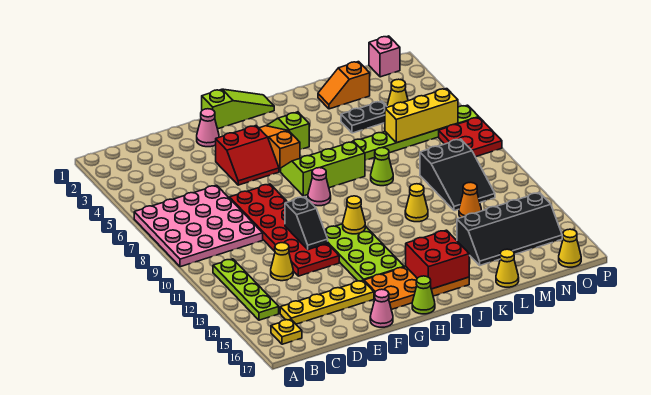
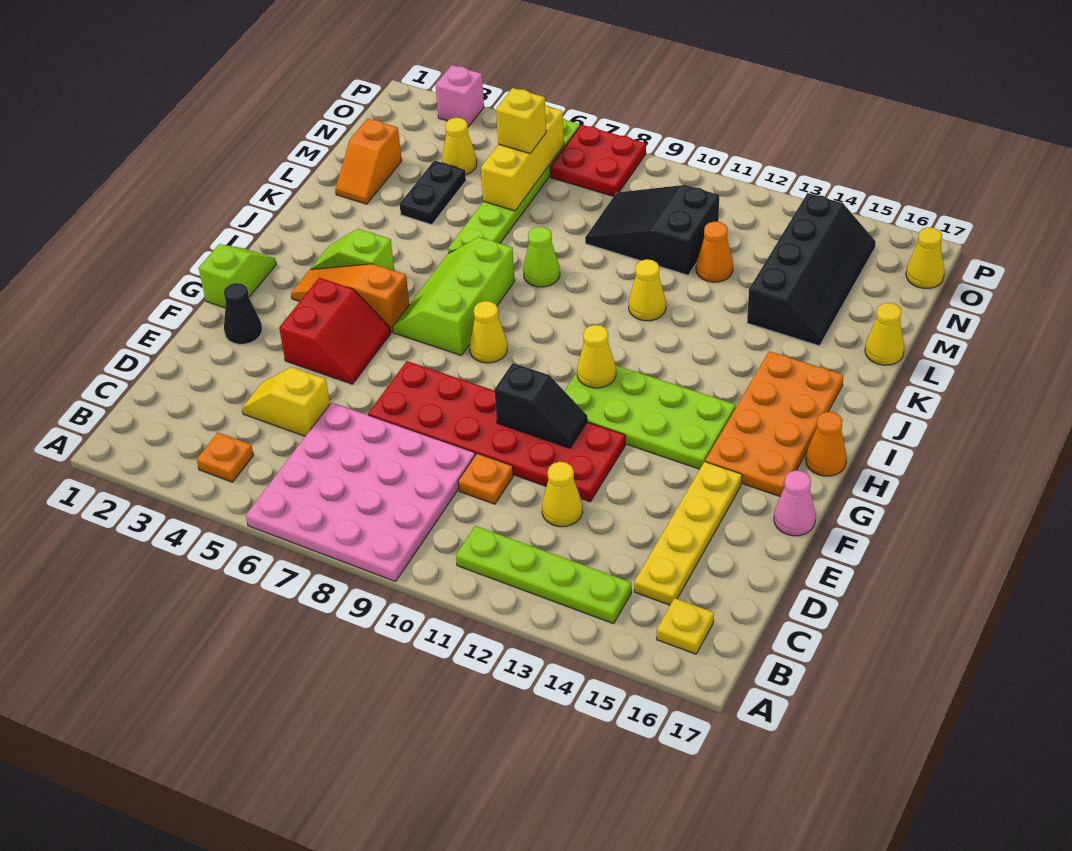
none -> orange 1x1 plate [197,433,253,482]
none -> yellow 1x2 slope [242,367,330,436]
none -> orange 1x1 plate [458,453,513,504]
pink 1x1 cone [197,109,219,147] -> black 1x1 cone [224,283,262,344]
lime 1x3 slope [202,89,274,129] -> lime 1x2 slope [199,244,276,308]
pink 1x1 cone [308,168,331,206] -> yellow 1x1 cone [470,301,507,363]
lime 1x1 cone [412,276,435,314] -> orange 1x1 cone [806,412,847,476]
red 2x2 brick [406,230,469,289] -> none
black 2x3 slope [420,139,495,211] -> black 2x3 slope turned to [585,185,719,275]
none -> yellow 1x1 brick [496,88,546,153]
pink 1x1 brick [369,36,400,77] -> pink 1x1 brick moved to [436,65,484,127]

